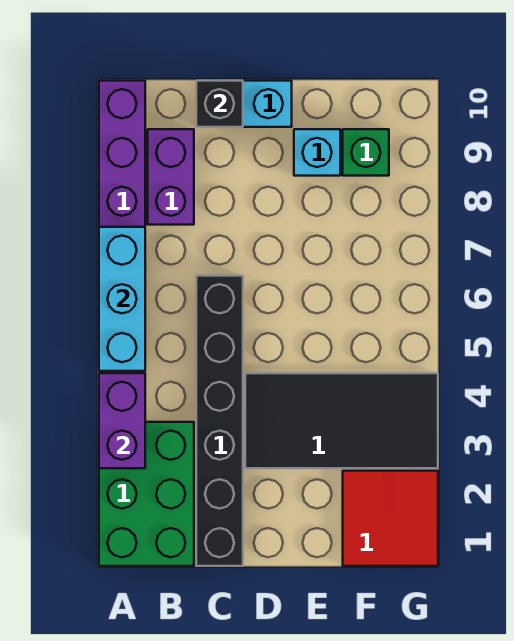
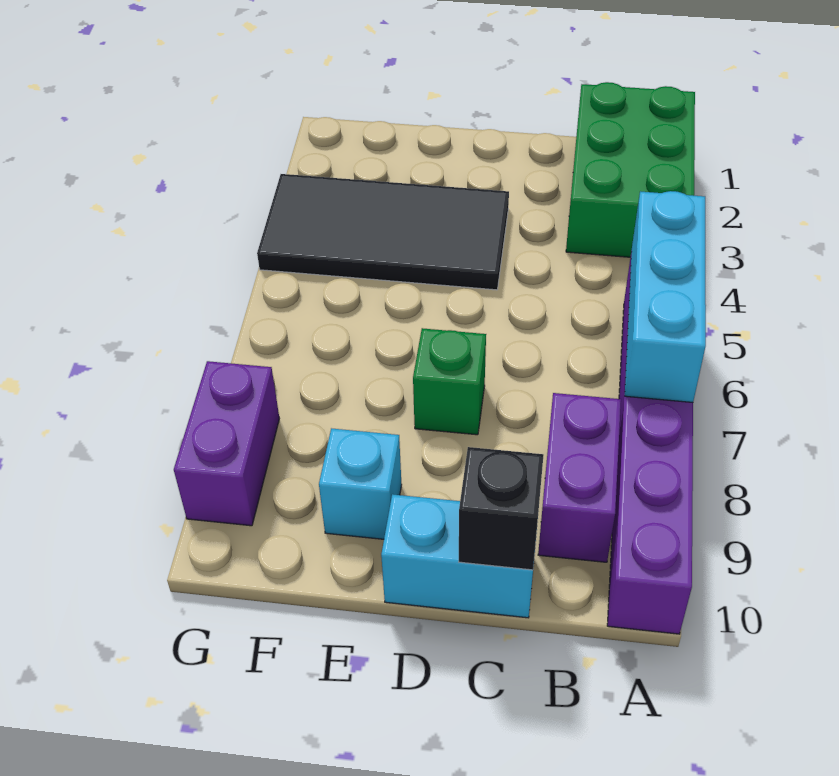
purple 1x2 brick [99,373,145,468] -> purple 1x2 brick moved to [174,361,279,526]
black 1x6 brick [196,276,243,566] -> none
red 2x2 tile [343,471,438,566] -> none
green 1x1 brick [343,129,389,176] -> green 1x1 brick moved to [413,328,486,435]

